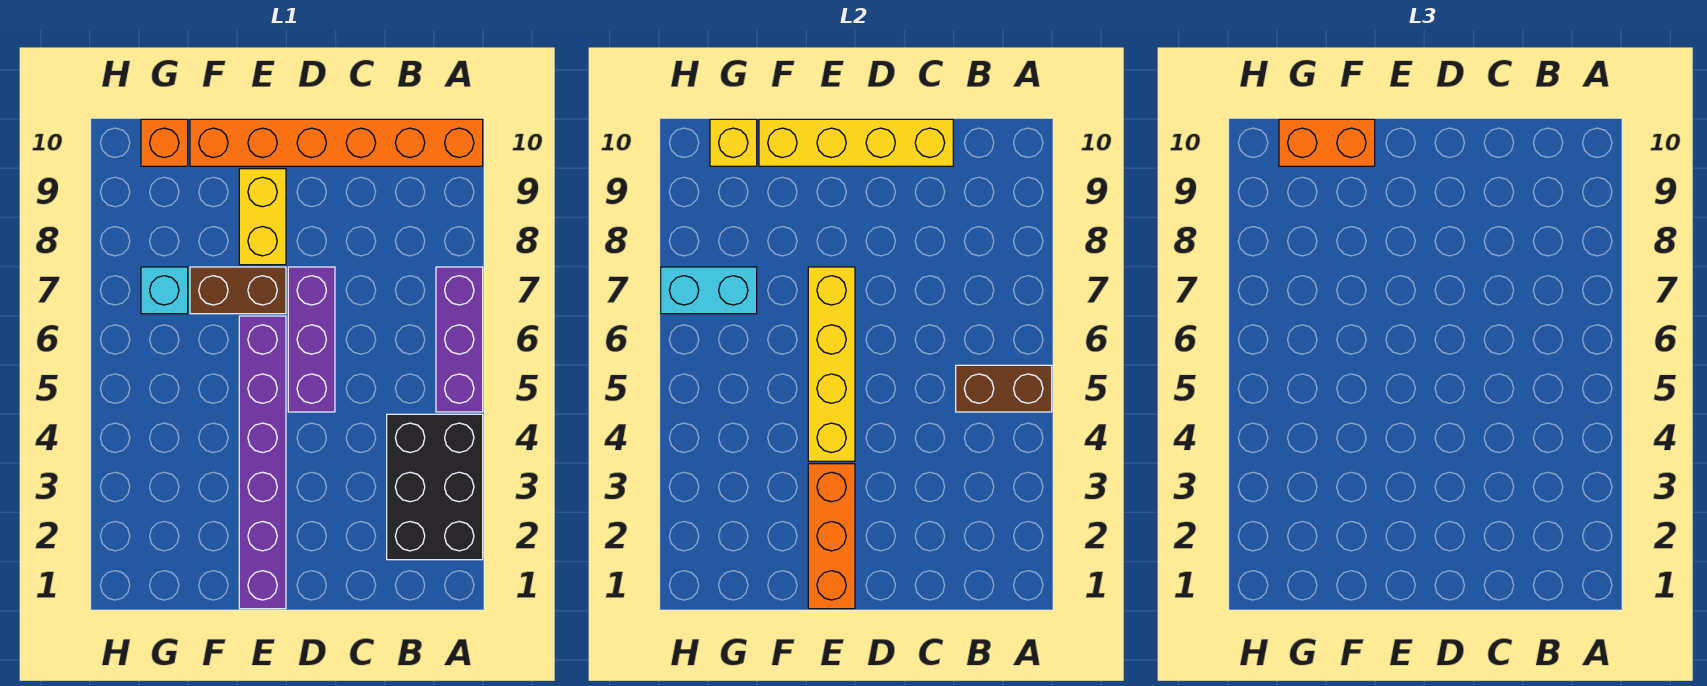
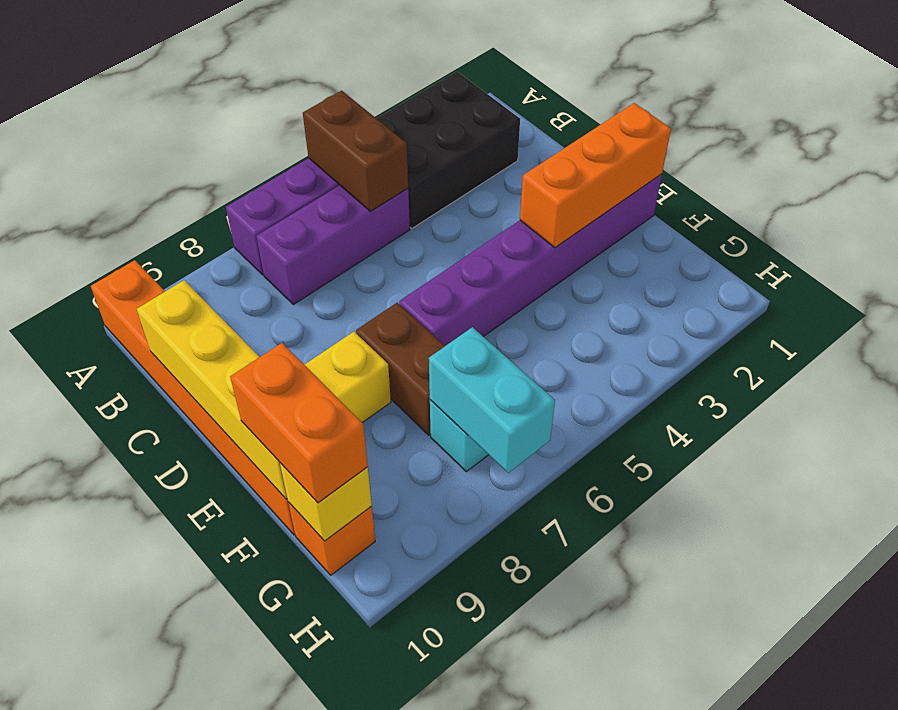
purple 1x3 brick [288,267,335,412] -> purple 1x3 brick moved to [257,185,410,305]
yellow 1x4 brick [808,267,855,461] -> none

